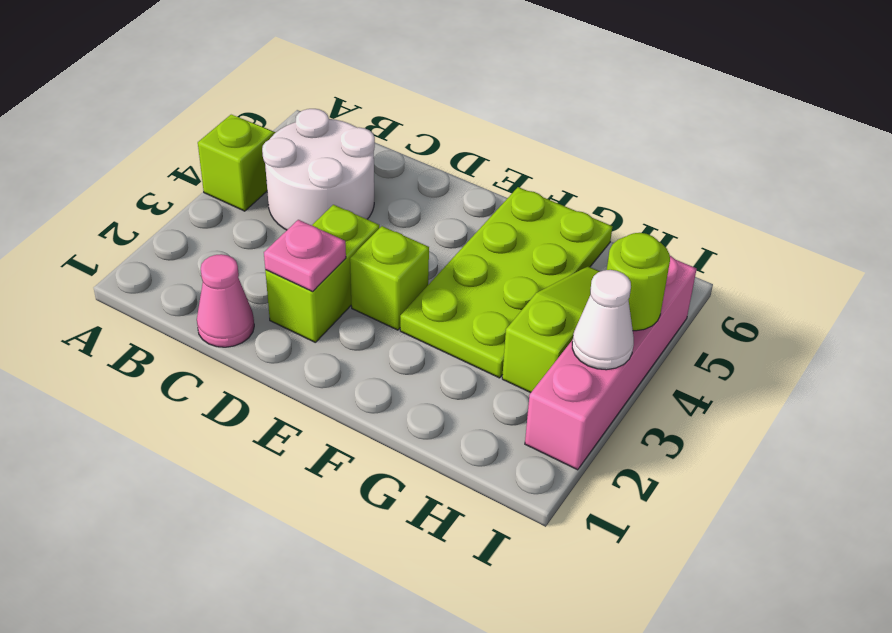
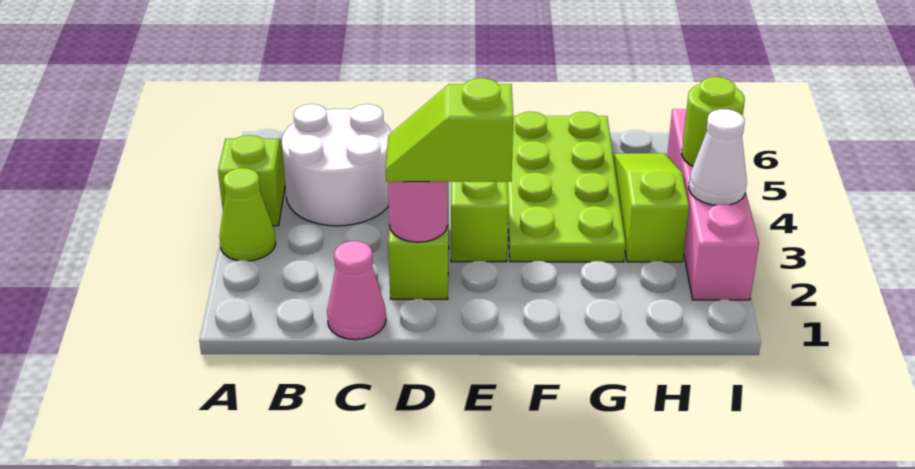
none -> lime 1x1 cone [220,168,276,261]
pink 1x1 plate [264,220,346,292] -> pink 1x1 round brick [388,182,448,242]
none -> lime 1x2 slope [386,78,513,182]

